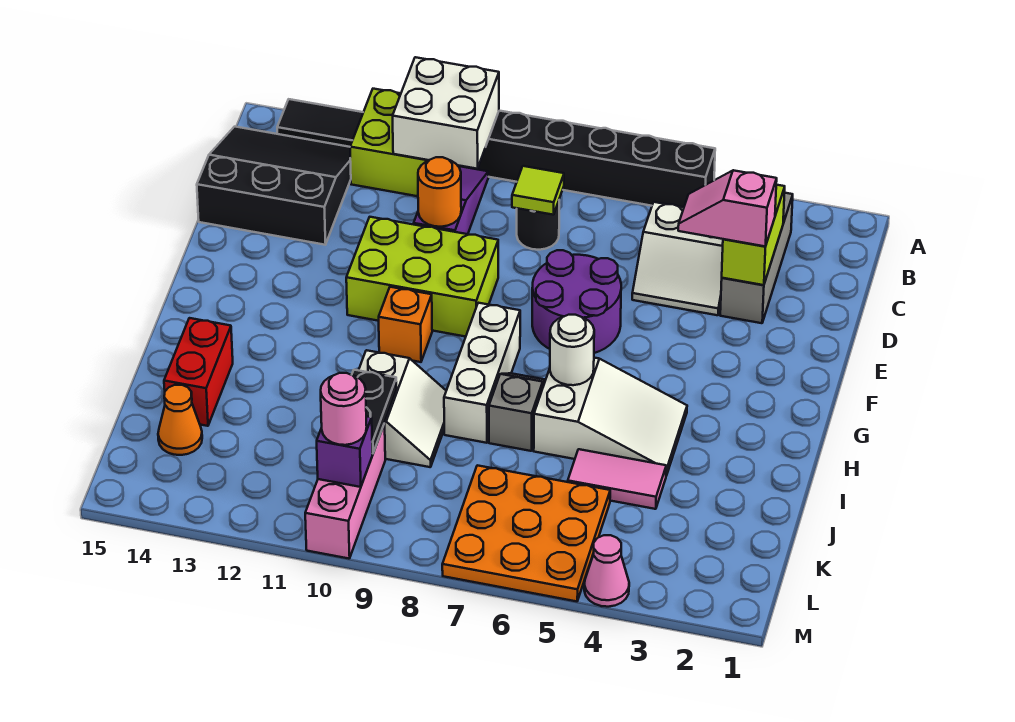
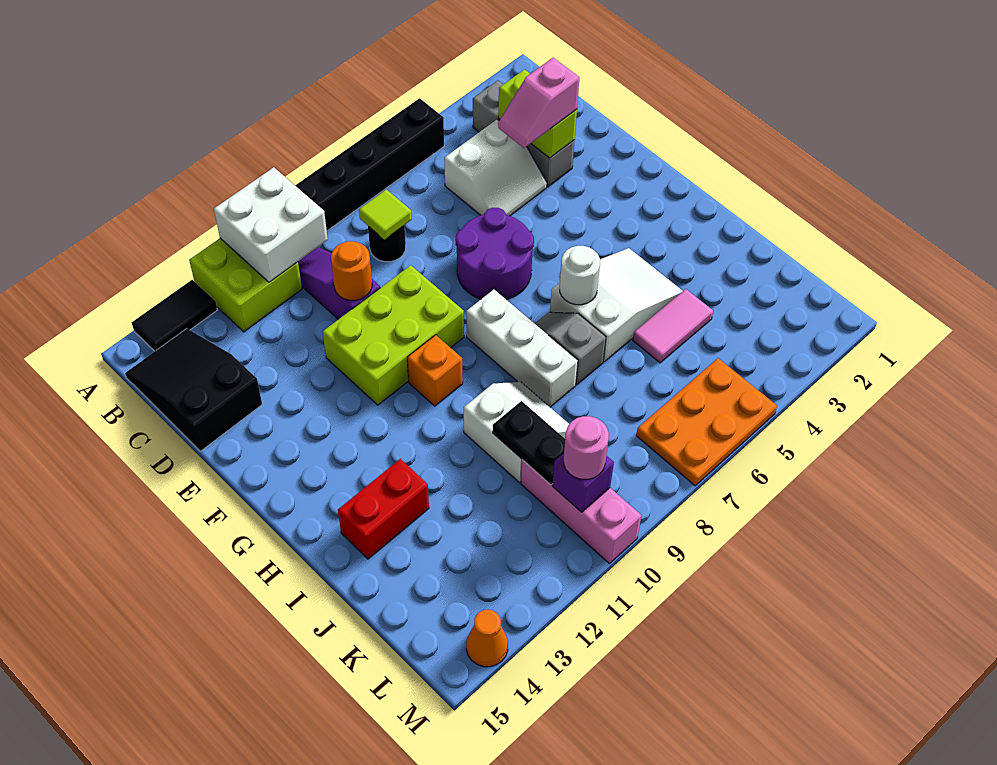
black 3x3 slope [197,127,351,245] -> black 2x3 slope [125,329,262,451]
red 1x2 brick [164,318,233,426] -> red 1x2 brick turned to [338,459,429,559]
orange 3x3 plate [442,465,610,601] -> orange 2x3 plate [636,358,777,486]
orange 1x1 cone [158,385,202,455] -> orange 1x1 cone moved to [466,610,508,667]
pink 1x1 cone [584,535,629,607] -> none

